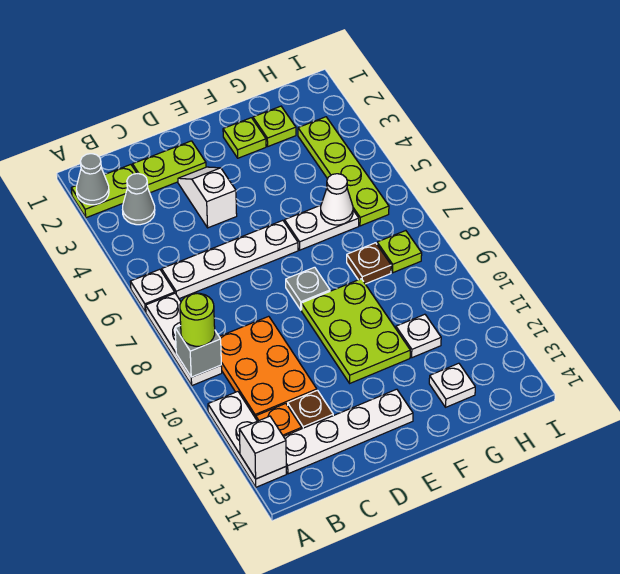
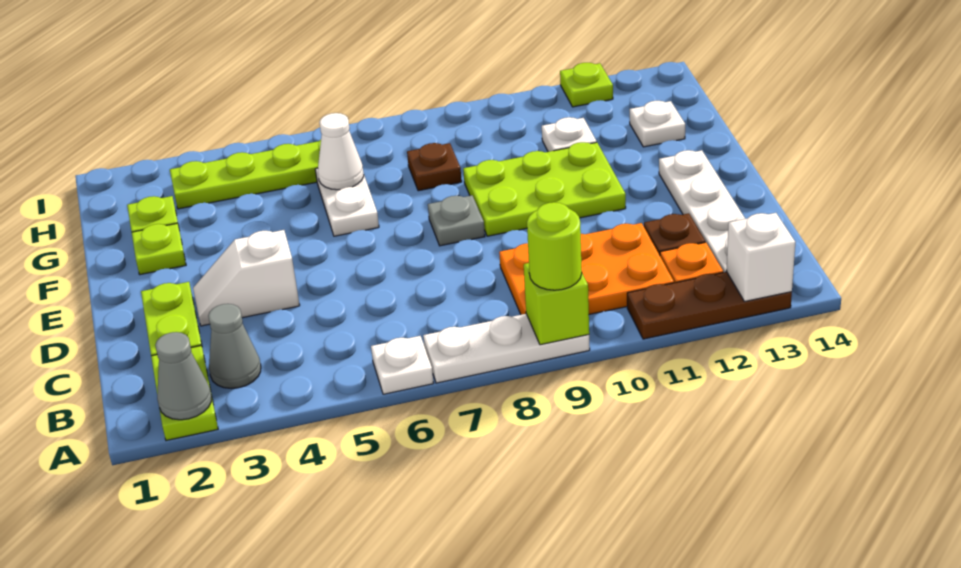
grey 1x1 brick [175,326,221,377] -> lime 1x1 brick [524,263,589,345]
white 1x3 plate [208,392,286,487] -> brown 1x3 plate [627,272,792,339]
white 1x4 plate [162,220,298,299] -> none
lime 1x1 plate [377,231,422,273] -> lime 1x1 plate moved to [560,63,613,107]

